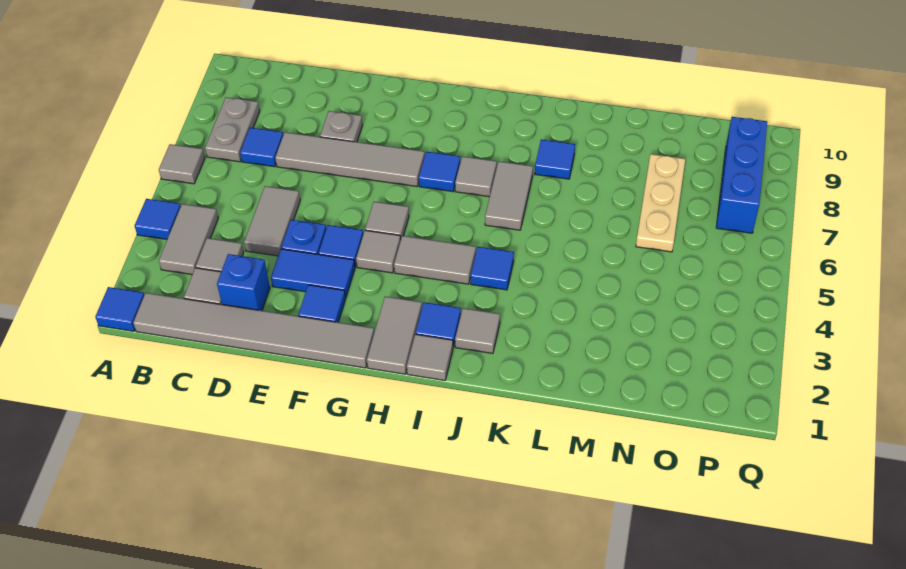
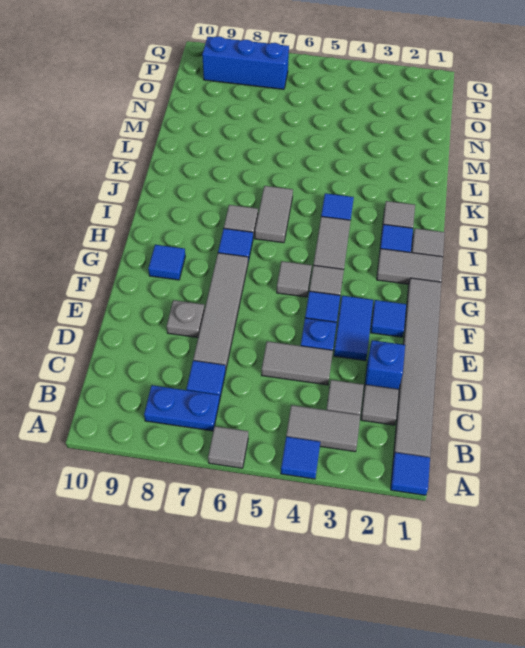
grey 1x2 plate [205,97,260,162] -> blue 1x2 plate [144,385,220,431]
grey 1x2 tile [485,161,533,230] -> grey 1x2 tile turned to [255,186,293,243]
blue 1x1 tile [535,140,575,179] -> blue 1x1 tile moved to [148,245,185,280]
tan 1x3 plate [636,154,685,252] -> none

